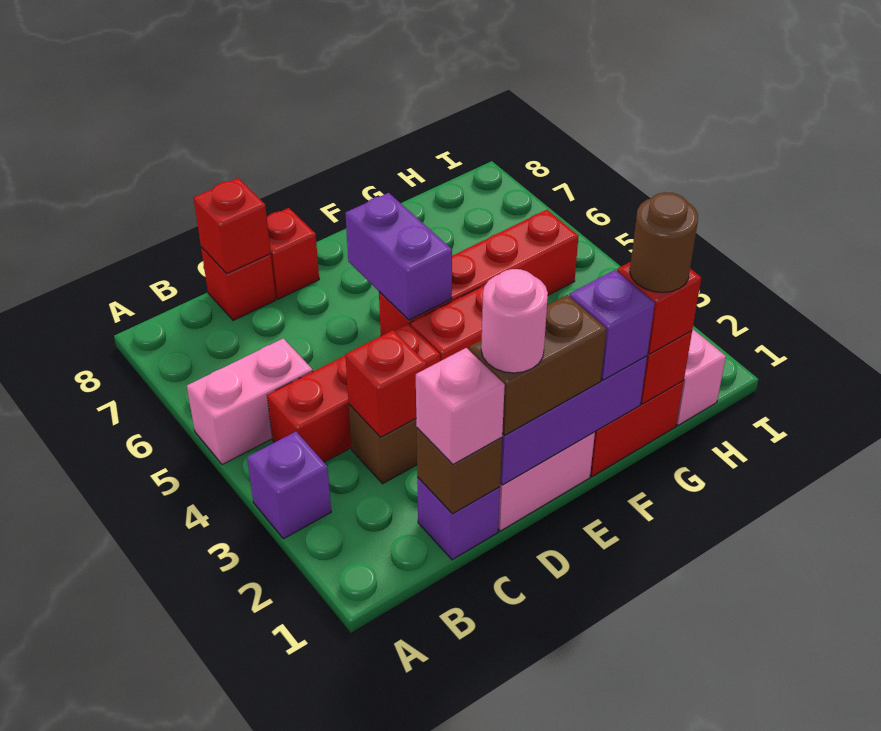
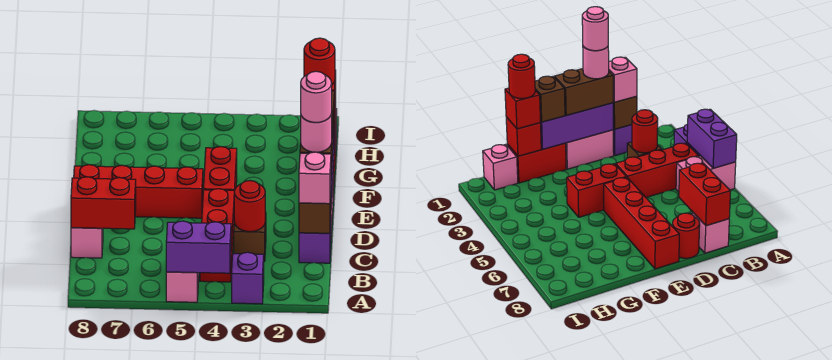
red 1x1 brick [345,330,427,437] -> red 1x1 round brick [234,181,265,232]
red 1x1 brick [201,247,276,321] -> pink 1x1 brick [71,228,103,258]
red 1x1 brick [194,178,271,274] -> red 1x2 brick [71,177,136,229]
none -> pink 1x1 round brick [301,71,332,123]
red 1x1 brick [267,208,319,299] -> red 1x1 round brick [672,213,700,258]
red 1x4 brick [379,210,579,336] -> red 1x4 brick turned to [74,165,203,218]
purple 1x2 brick [345,193,452,320] -> purple 1x2 brick moved to [166,221,231,273]
purple 1x1 brick [569,270,655,380] -> brown 1x1 brick [535,76,565,122]
brown 1x1 round brick [630,192,698,292] -> red 1x1 round brick [304,38,335,85]

